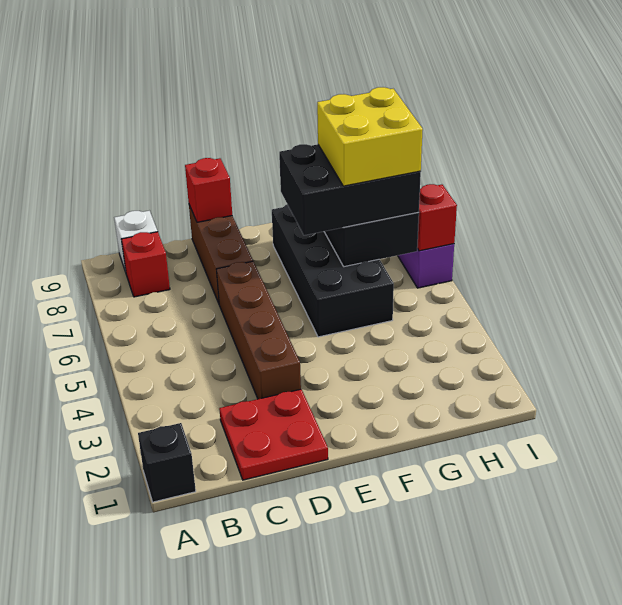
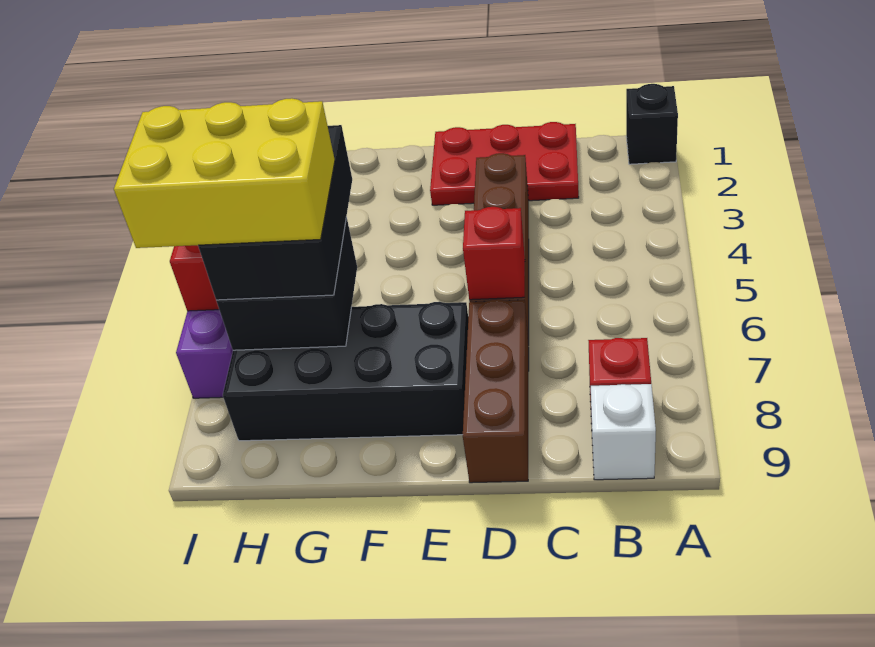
red 2x2 plate [219,389,328,480] -> red 2x3 plate [430,122,579,205]
red 1x1 brick [185,158,232,222] -> red 1x1 brick moved to [463,207,525,300]
black 2x4 brick [272,204,394,337] -> black 2x4 brick turned to [223,302,468,441]
black 2x3 brick [279,144,421,235] -> black 2x3 brick turned to [198,125,352,300]
yellow 2x2 brick [317,87,423,186] -> yellow 2x3 brick [114,98,335,248]

